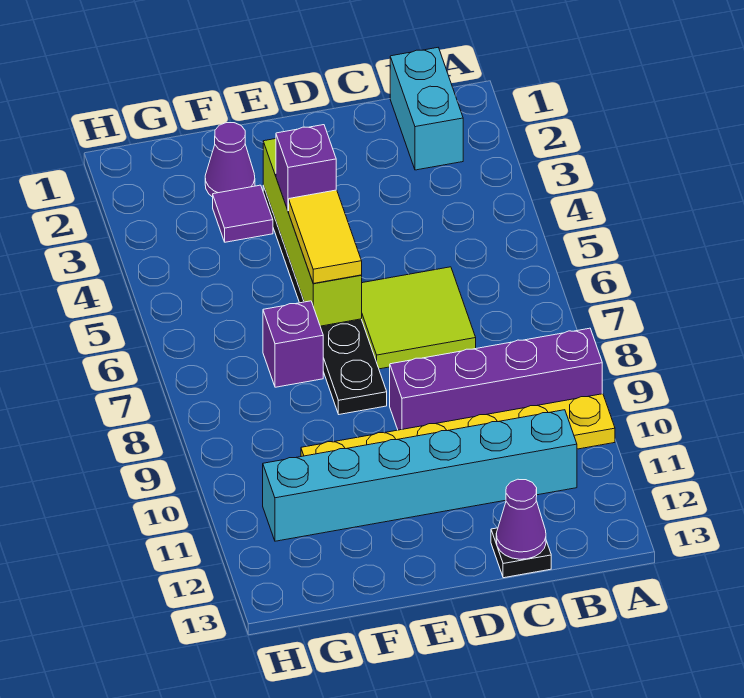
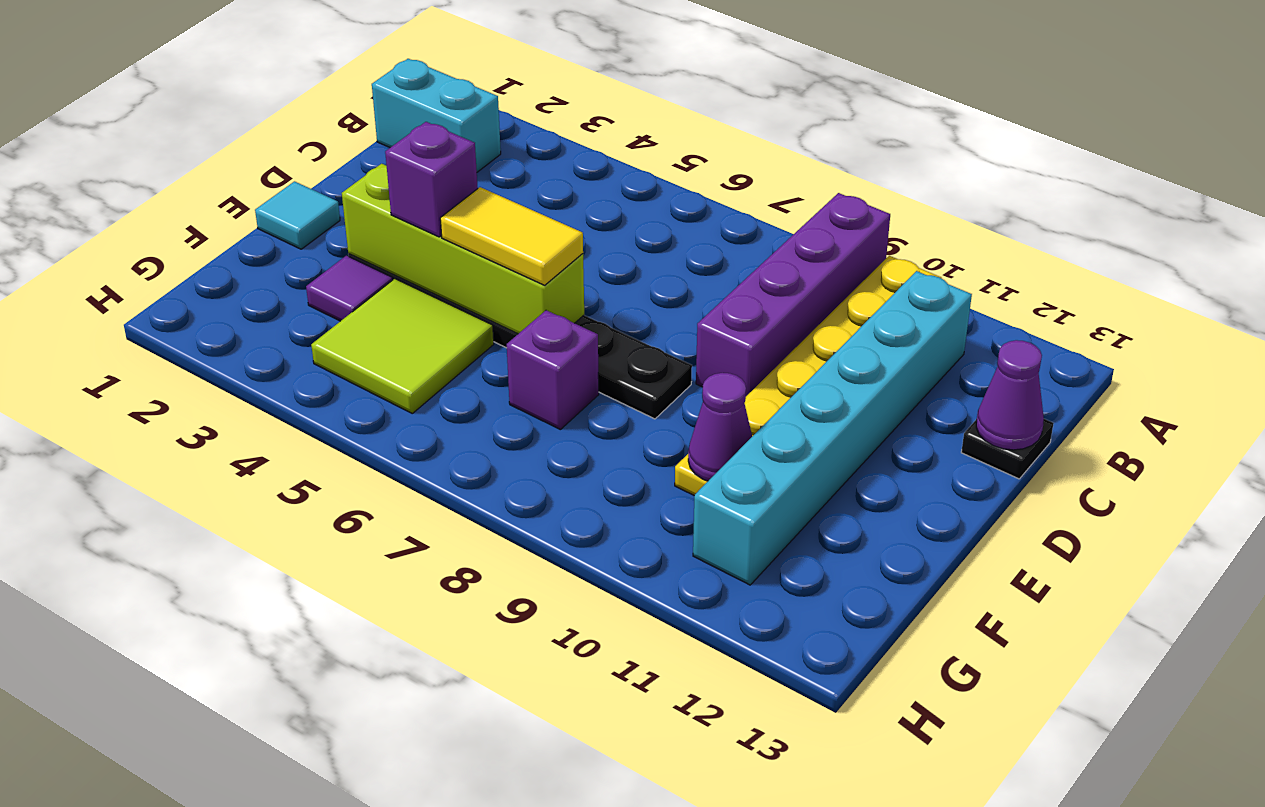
lime 2x2 tile [362,267,476,369] -> lime 2x2 tile moved to [311,279,494,413]
none -> cyan 1x1 tile [255,181,340,249]
purple 1x1 cone [205,123,255,197] -> purple 1x1 cone moved to [688,373,752,481]

